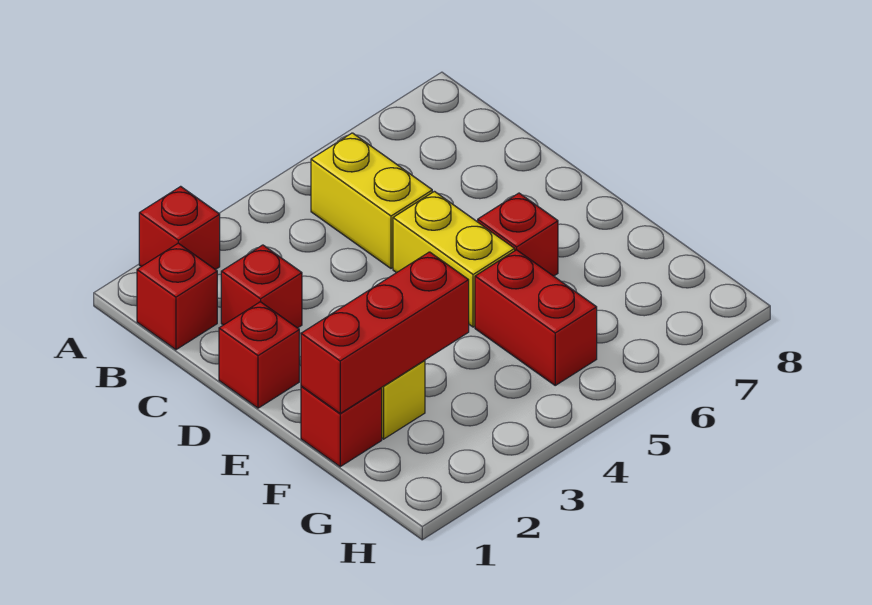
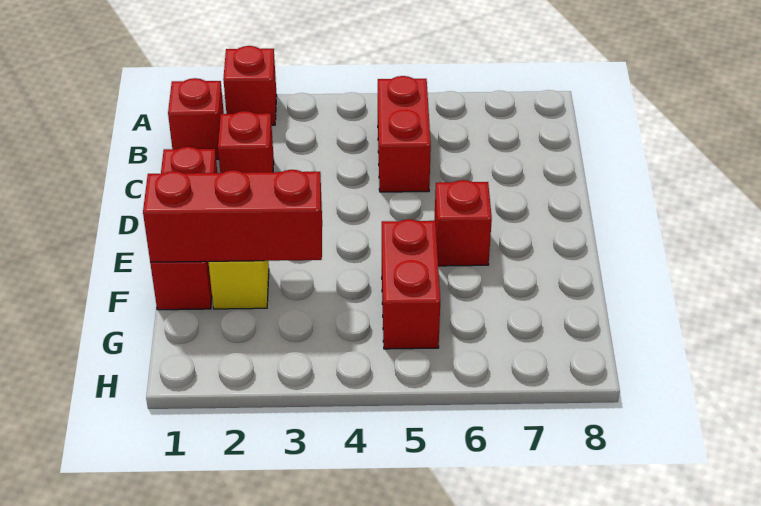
yellow 1x2 brick [311,133,432,268] -> red 1x2 brick [378,76,431,192]
yellow 1x2 brick [393,191,515,327] -> none

